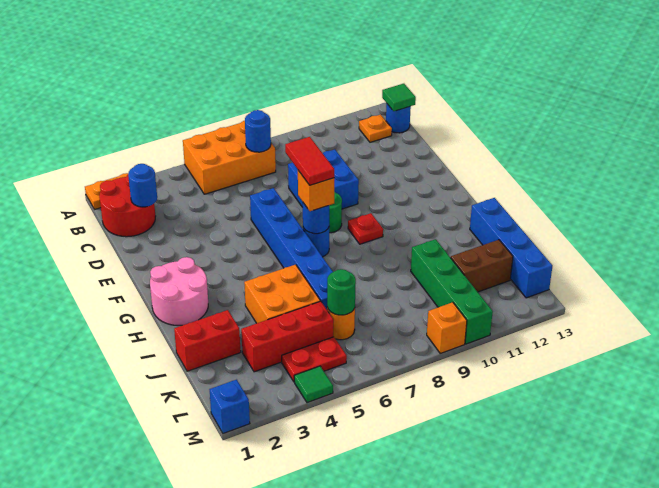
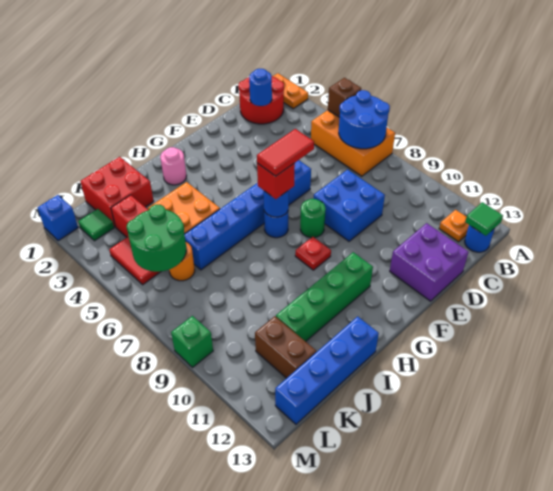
none -> brown 1x1 brick [328,78,361,117]
blue 1x1 round brick [245,110,271,152] -> blue 2x2 round brick [339,90,390,149]
none -> purple 2x2 brick [390,223,469,301]
pink 2x2 round brick [150,257,208,325] -> pink 1x1 round brick [160,147,186,185]
orange 1x1 brick [298,171,334,211] -> red 1x1 brick [257,163,295,199]
red 1x2 brick [174,310,241,371] -> red 2x2 brick [80,157,154,227]
green 1x4 brick [411,239,493,344] -> green 1x4 brick moved to [276,252,373,342]
green 1x1 round brick [327,269,356,315] -> green 2x2 round brick [127,205,186,272]
red 1x2 plate [282,337,347,382] -> red 1x2 tile [109,236,160,285]
green 1x1 tile [294,366,333,403] -> green 1x1 tile moved to [78,209,114,241]
orange 1x1 brick [427,302,467,353] -> green 1x1 brick [171,316,213,367]

